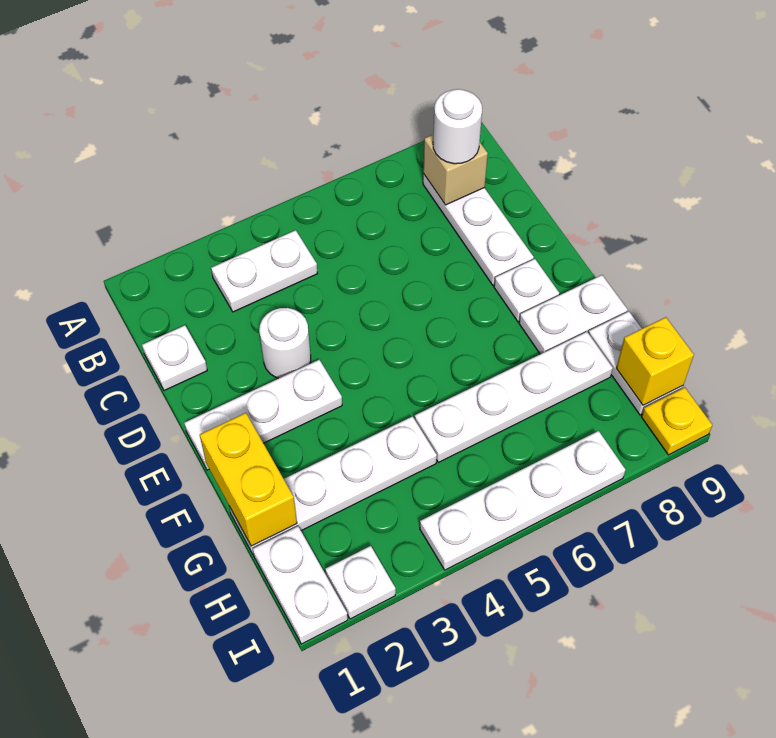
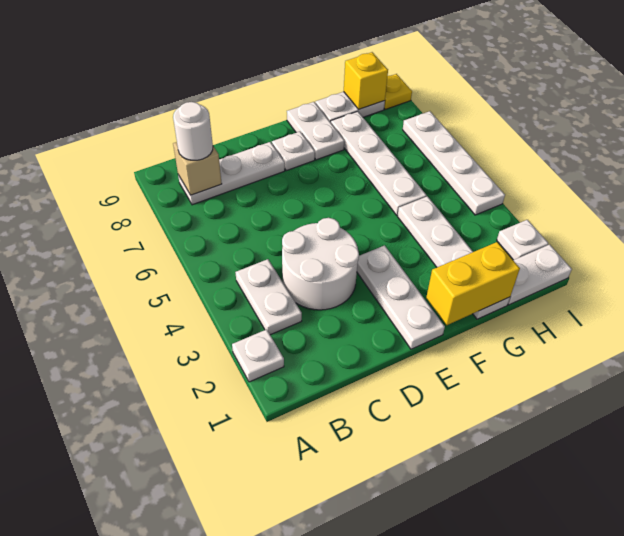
white 1x1 plate [142,325,207,391] -> white 1x1 plate moved to [232,329,284,382]
white 1x1 round brick [259,308,311,378] -> white 2x2 round brick [282,218,359,310]

